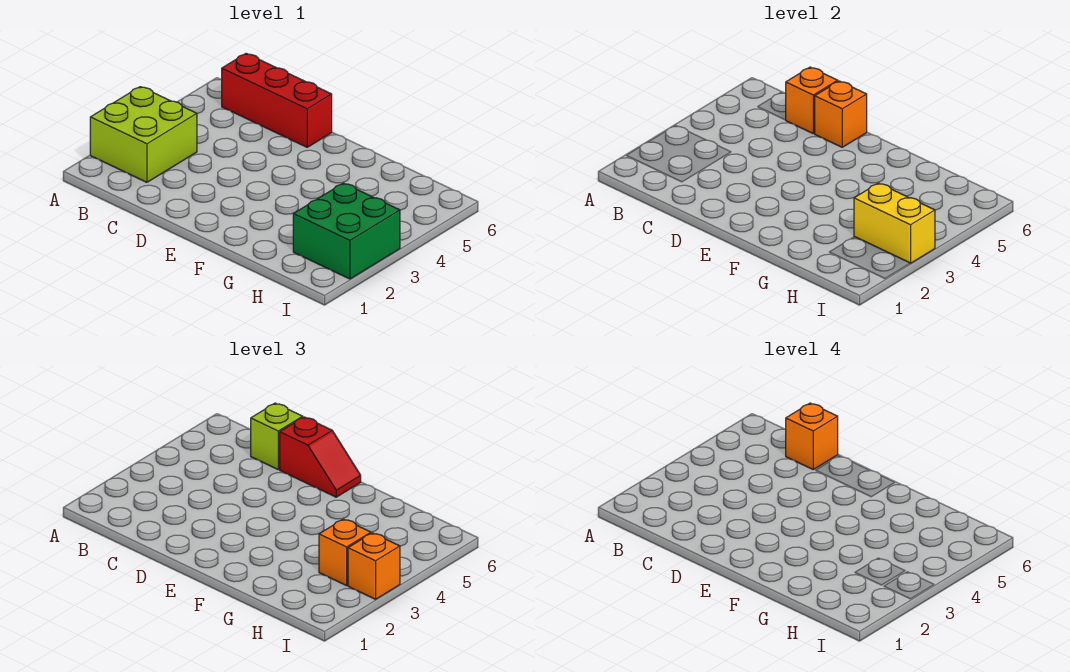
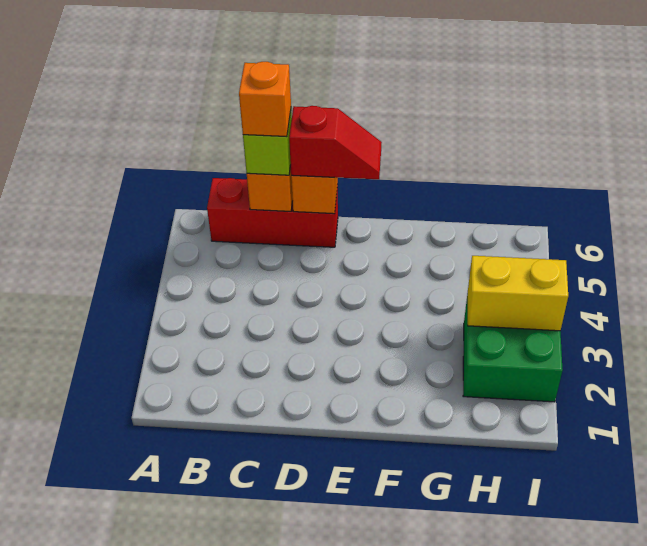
lime 2x2 brick [90,87,197,182] -> none
orange 1x1 brick [319,519,371,586] -> none
orange 1x1 brick [348,533,400,599] -> none

